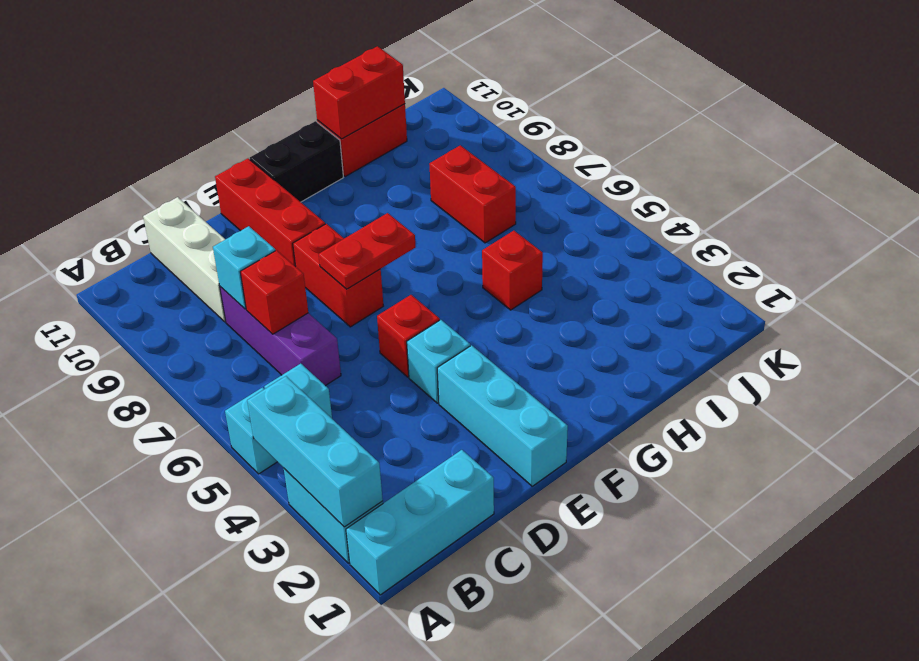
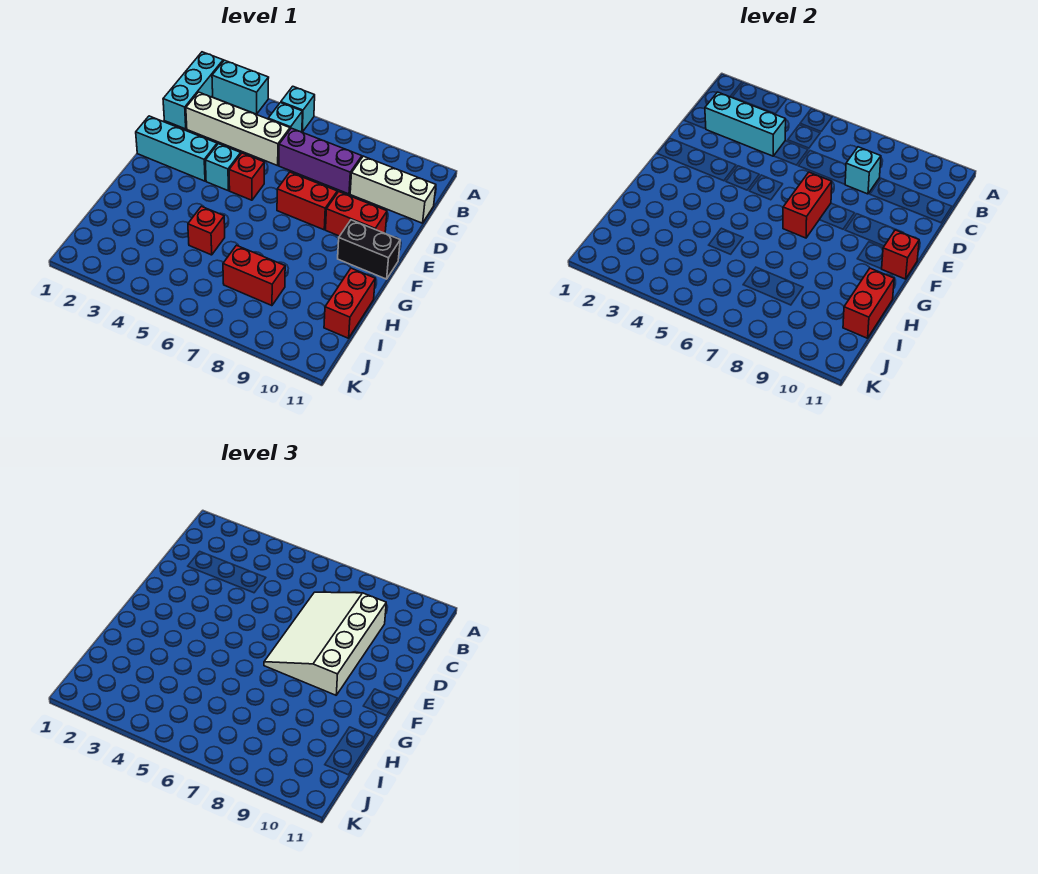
cyan 1x3 brick [247,376,383,527] -> cyan 1x3 brick moved to [705,92,786,156]
none -> white 1x4 brick [186,92,290,166]
red 1x1 brick [240,250,308,334] -> red 1x1 brick moved to [882,230,919,279]
none -> white 3x4 slope [264,592,386,695]
red 1x2 plate [319,213,415,289] -> red 1x2 brick [783,172,832,238]
red 1x3 brick [215,159,325,267] -> red 1x2 brick [326,192,387,236]
black 1x2 brick [250,121,343,202] -> black 1x2 brick turned to [338,220,400,279]

